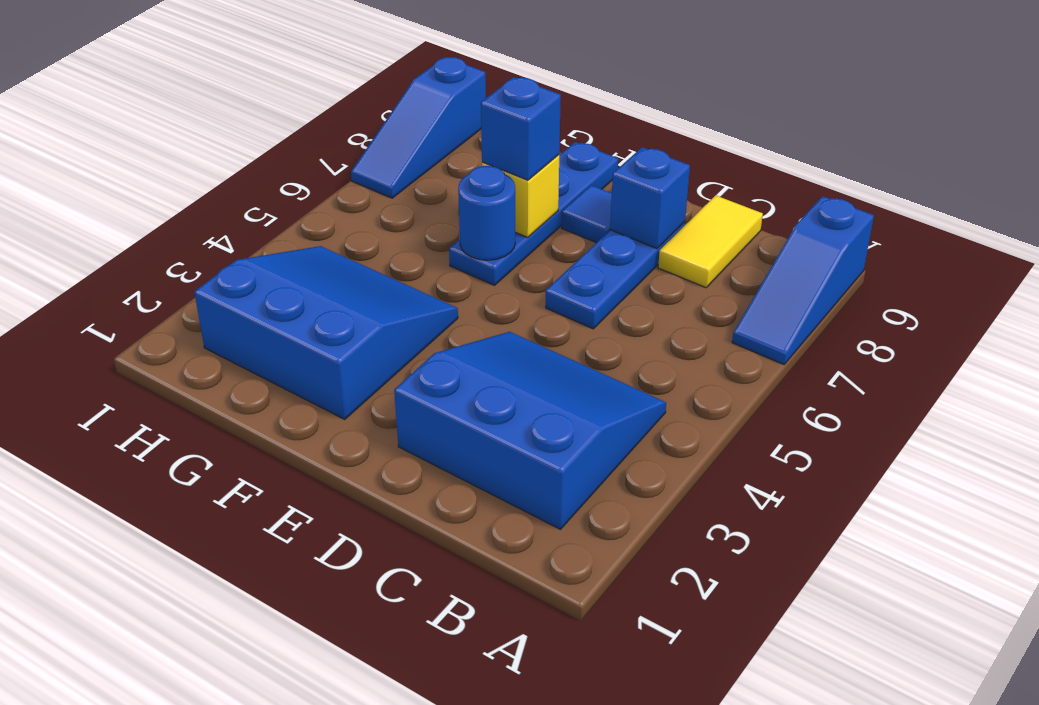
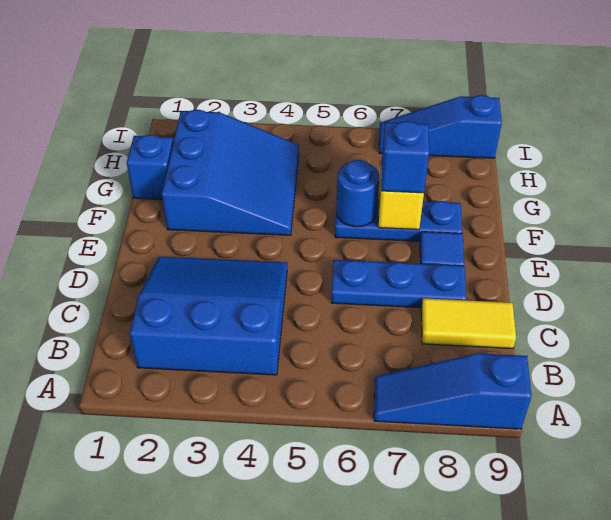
blue 3x3 slope [394,332,666,529] -> blue 3x3 slope turned to [130,256,287,375]
blue 1x1 brick [610,147,690,249] -> blue 1x1 brick moved to [127,135,173,199]
blue 1x4 plate [449,142,618,285] -> blue 1x3 plate [335,199,462,241]

